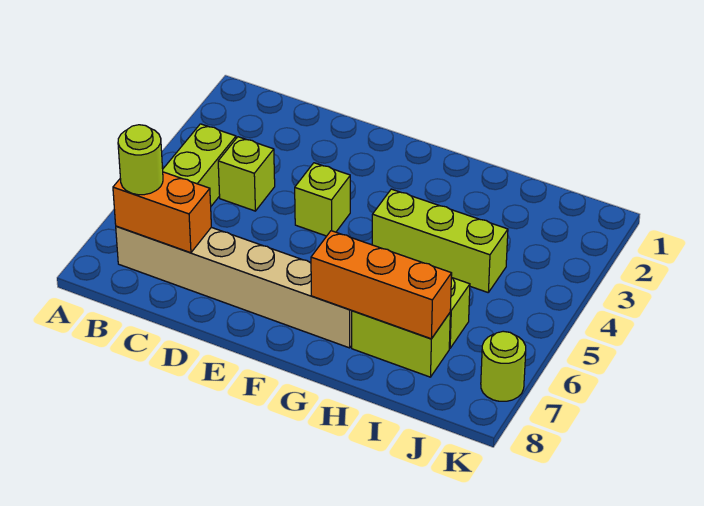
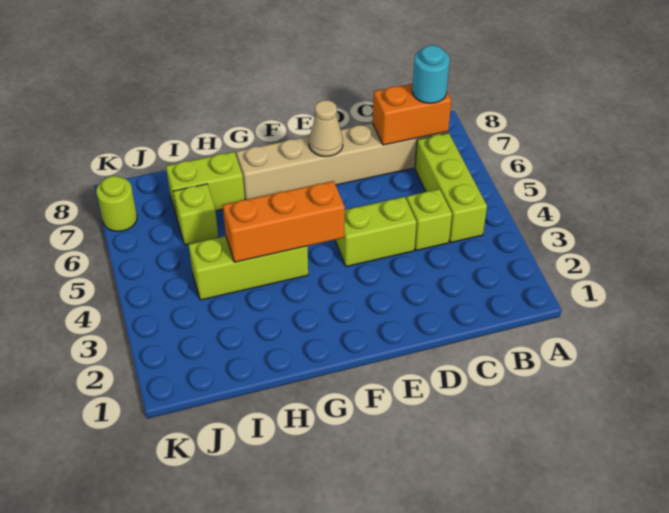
lime 1x1 round brick [118,125,163,195] -> cyan 1x1 round brick [412,45,450,103]
lime 1x1 brick [295,163,350,236] -> lime 1x2 brick [336,197,417,267]
none -> tan 1x1 cone [309,100,343,157]
orange 1x3 brick [311,231,452,339] -> orange 1x3 brick moved to [223,181,345,262]

